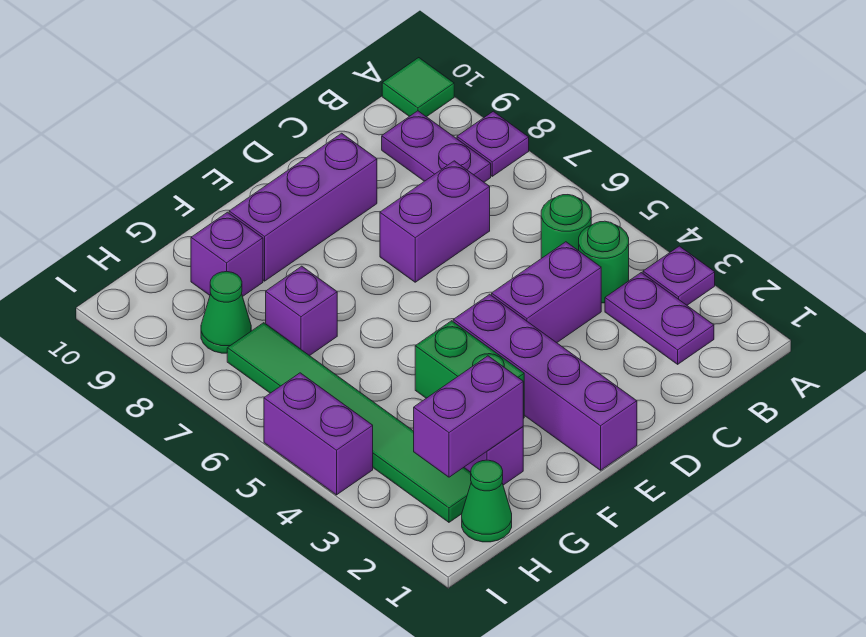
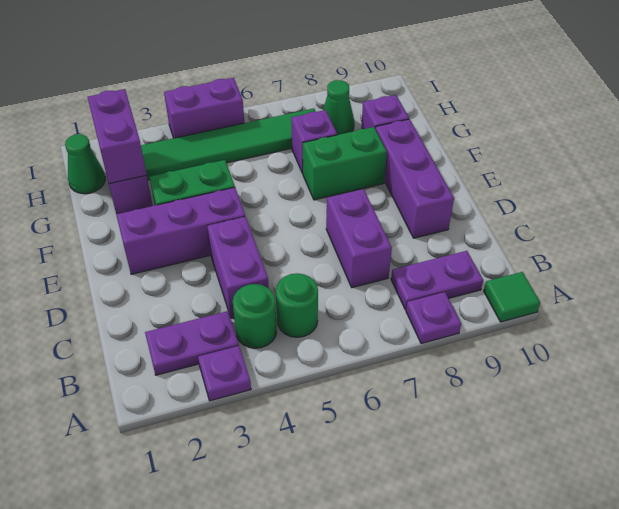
purple 1x4 brick [453,294,637,470] -> purple 1x3 brick [116,188,245,274]
none -> green 1x2 brick [303,127,387,200]

